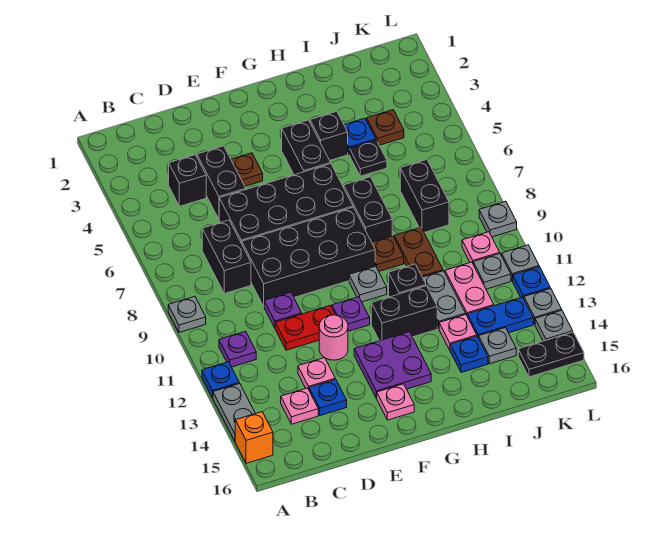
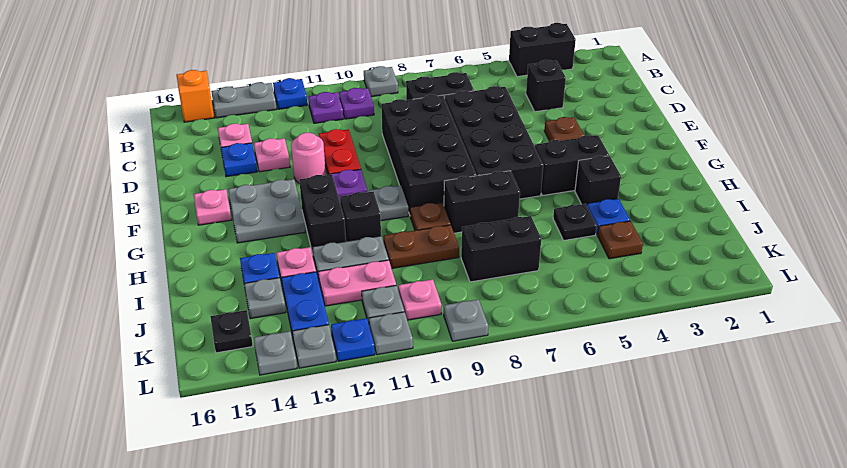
black 1x2 brick [197,146,246,219] -> black 1x2 brick moved to [509,23,576,77]
purple 1x1 plate [264,292,302,328] -> purple 1x1 plate moved to [339,88,374,119]
purple 2x2 plate [354,332,431,398] -> grey 2x2 plate [228,179,306,243]
black 1x2 plate [518,332,584,377] -> black 1x1 plate [210,310,253,353]

